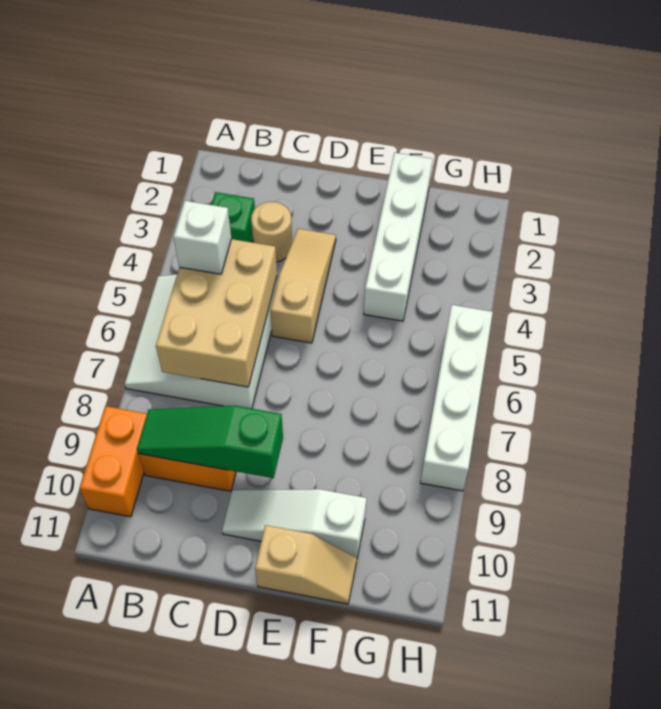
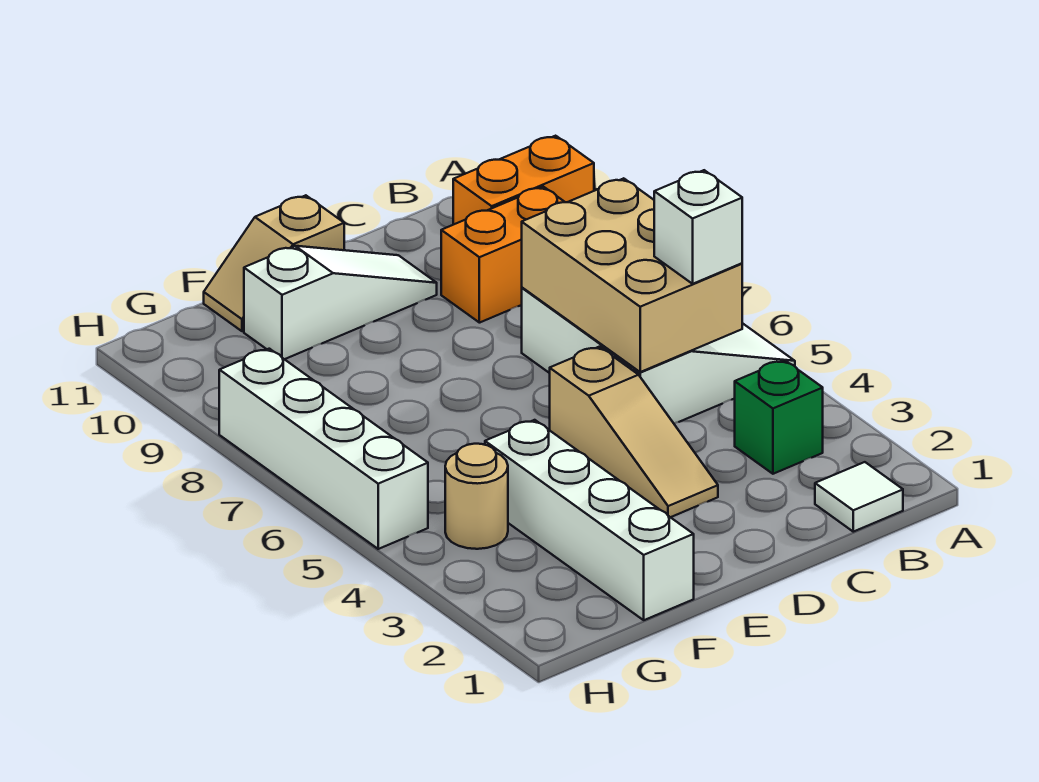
orange 1x2 brick [80,406,147,517] -> orange 1x2 brick turned to [453,136,594,225]
none -> white 1x1 tile [815,462,903,532]
green 1x3 slope [137,406,283,478] -> none
tan 1x1 round brick [251,202,292,262] -> tan 1x1 round brick moved to [445,444,508,549]

